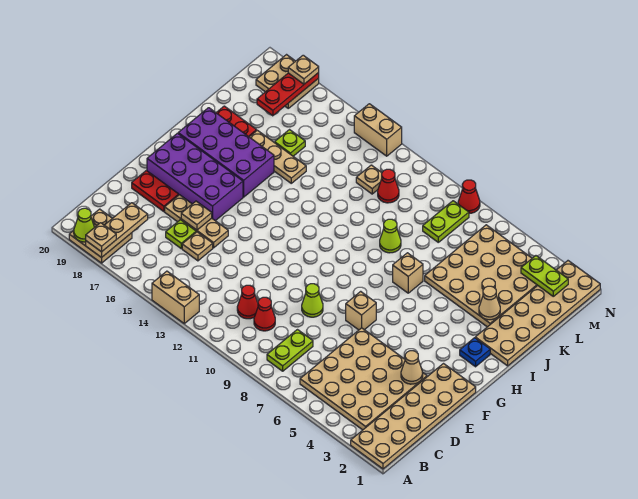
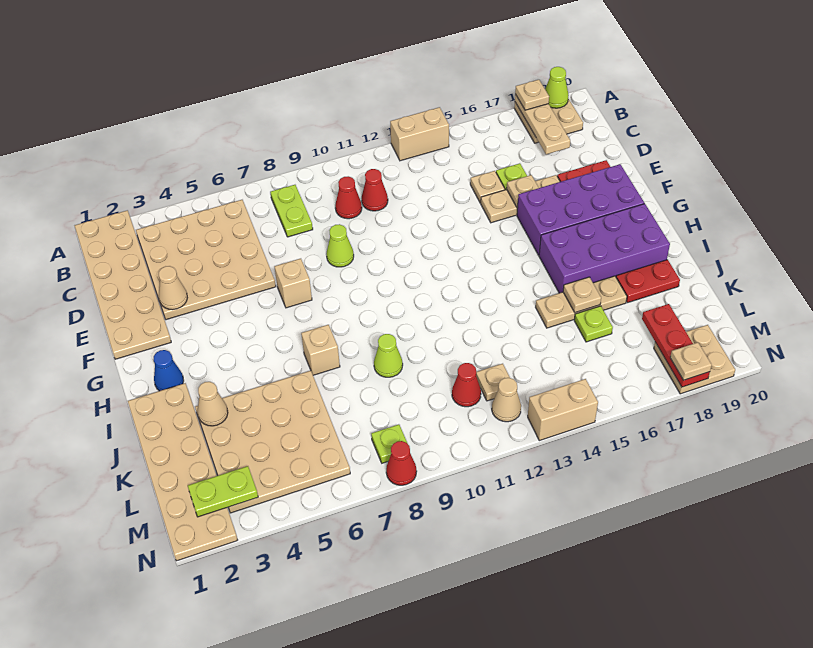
blue 1x1 plate [460,338,490,367] -> blue 1x1 cone [154,350,184,391]
none -> tan 1x1 plate [563,277,601,313]
lime 1x2 plate [423,201,469,242] -> lime 1x1 plate [371,424,408,463]
none -> tan 1x1 cone [492,378,521,422]

